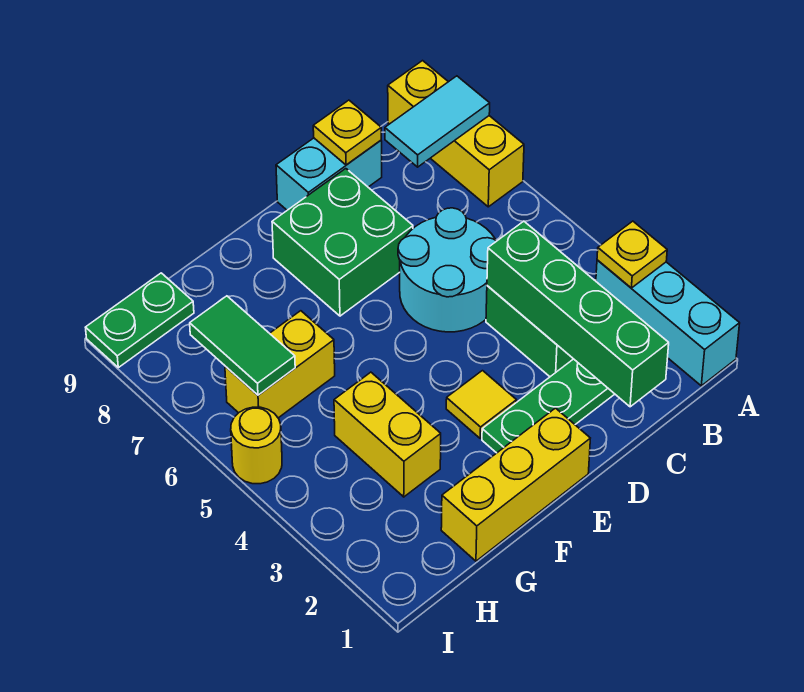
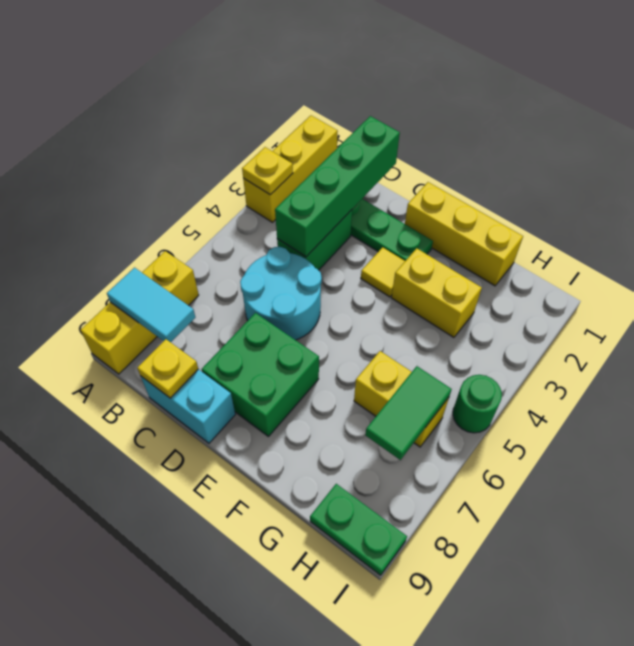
cyan 1x3 brick [596,260,740,386] -> yellow 1x3 brick [243,116,338,222]
yellow 1x2 brick [334,372,441,497] -> yellow 1x2 brick turned to [392,248,482,337]
yellow 1x1 round brick [231,407,282,484] -> green 1x1 round brick [453,375,502,433]

